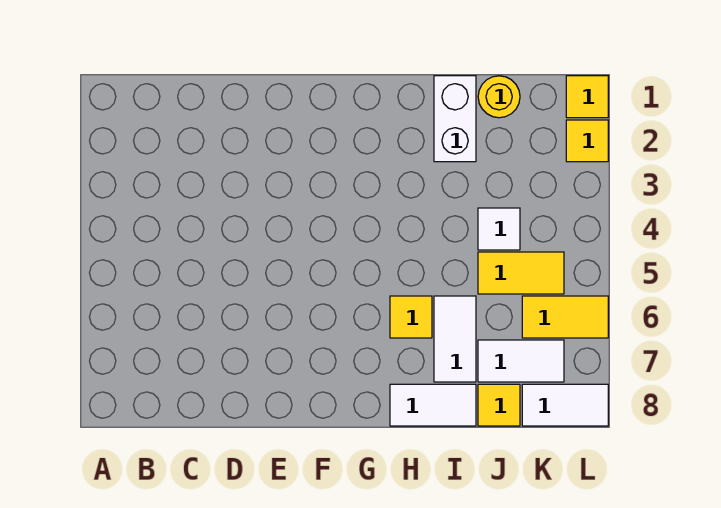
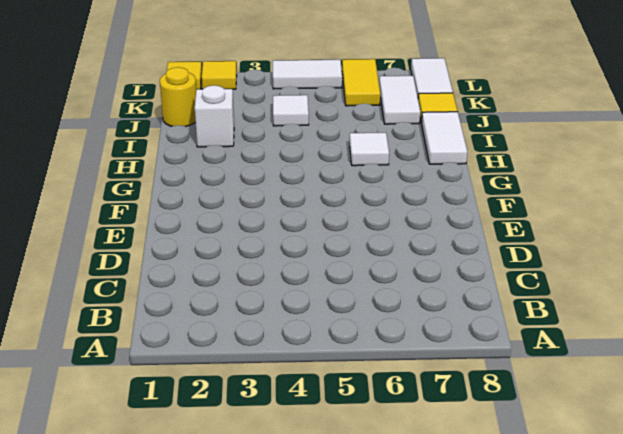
yellow 1x1 tile [390,296,432,338] -> white 1x1 tile [350,133,389,166]
white 1x2 brick [434,76,476,162] -> white 1x1 brick [195,85,234,147]
white 1x2 tile [434,296,476,382] -> white 1x2 tile moved to [273,60,342,89]
yellow 1x2 tile [478,252,564,294] -> none

